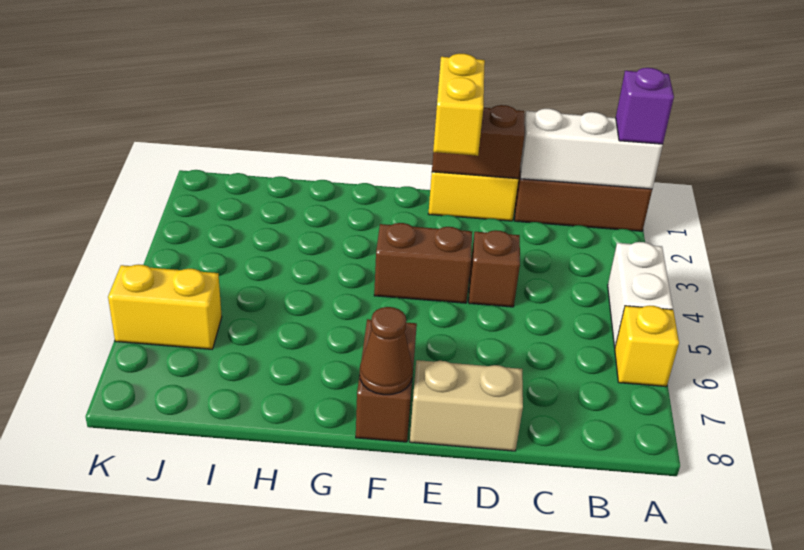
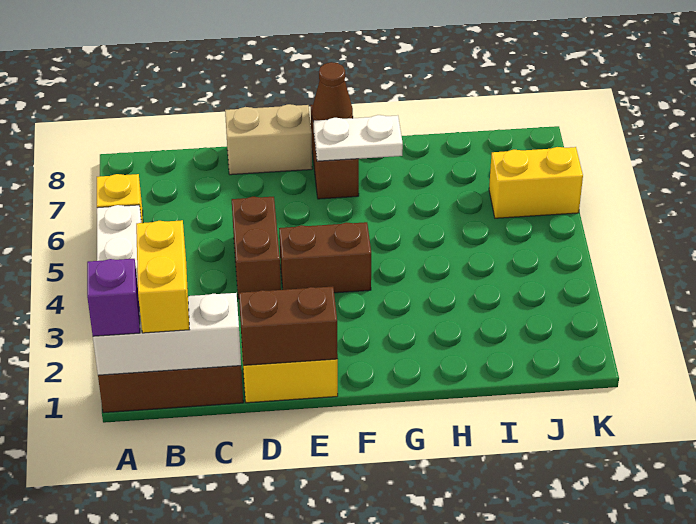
brown 1x1 brick [469,230,520,307] -> brown 1x2 brick [232,197,281,299]
yellow 1x2 brick [433,54,485,156] -> yellow 1x2 brick moved to [136,220,189,333]
none -> white 1x2 plate [314,115,403,161]

